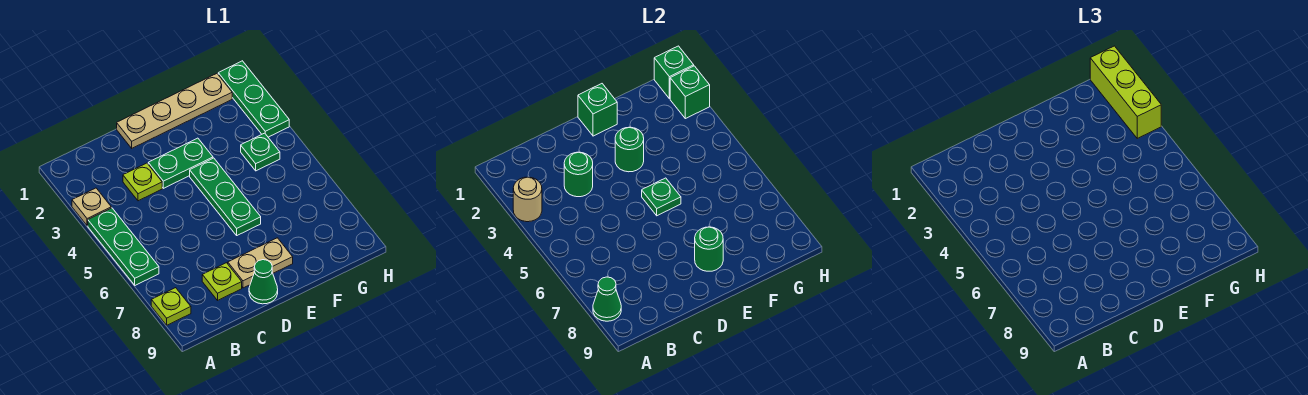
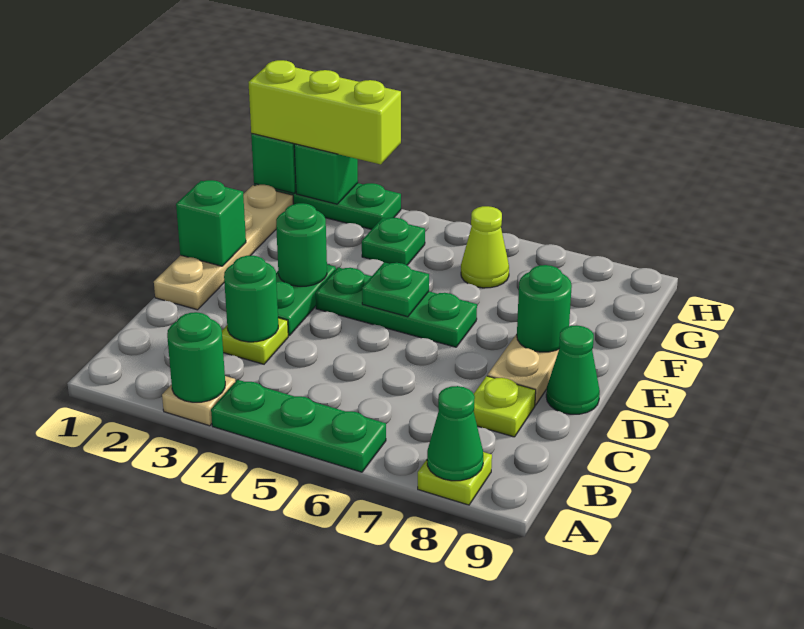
tan 1x1 round brick [513,177,542,222] -> green 1x1 round brick [167,312,225,402]
none -> lime 1x1 cone [461,206,509,288]

